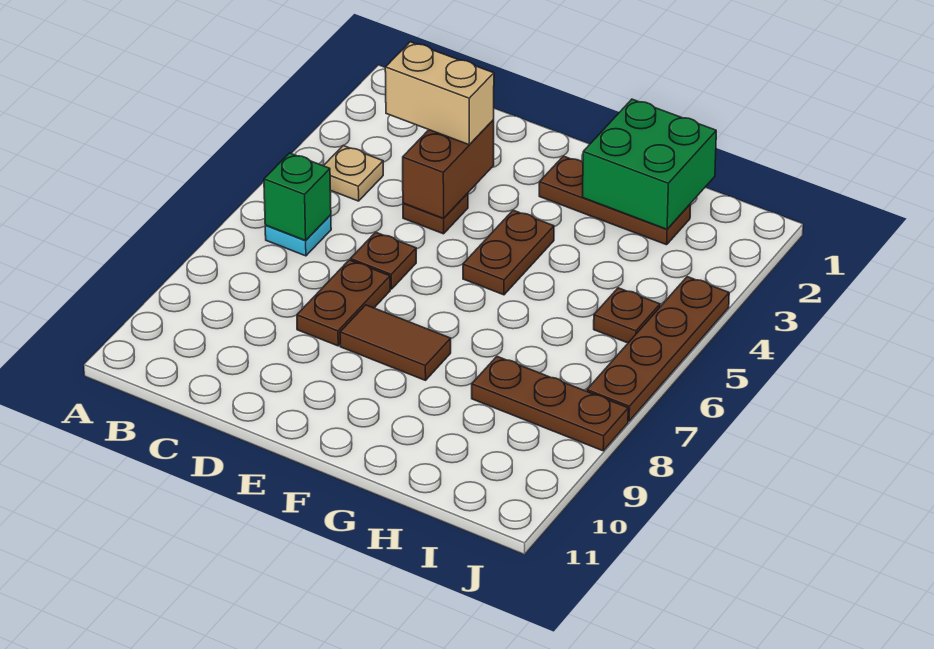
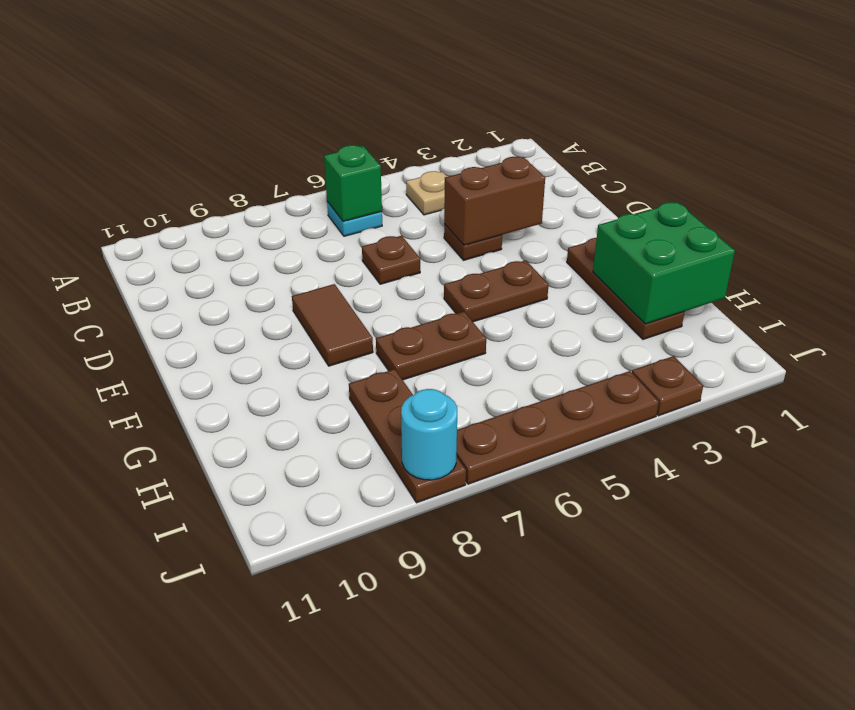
tan 1x2 brick [385,42,494,145] -> none
brown 1x2 plate [297,260,390,346] -> brown 1x2 plate moved to [376,312,486,380]
brown 1x1 plate [594,288,660,343] -> brown 1x1 plate moved to [632,356,703,416]
none -> cyan 1x1 round brick [401,389,457,480]

